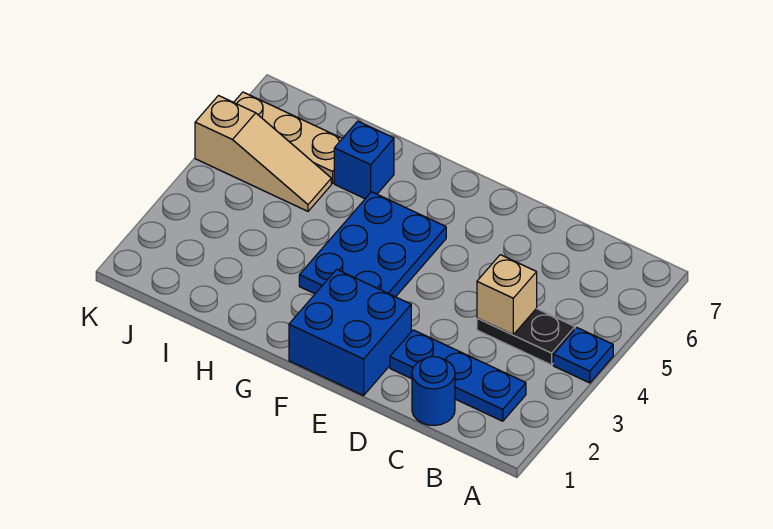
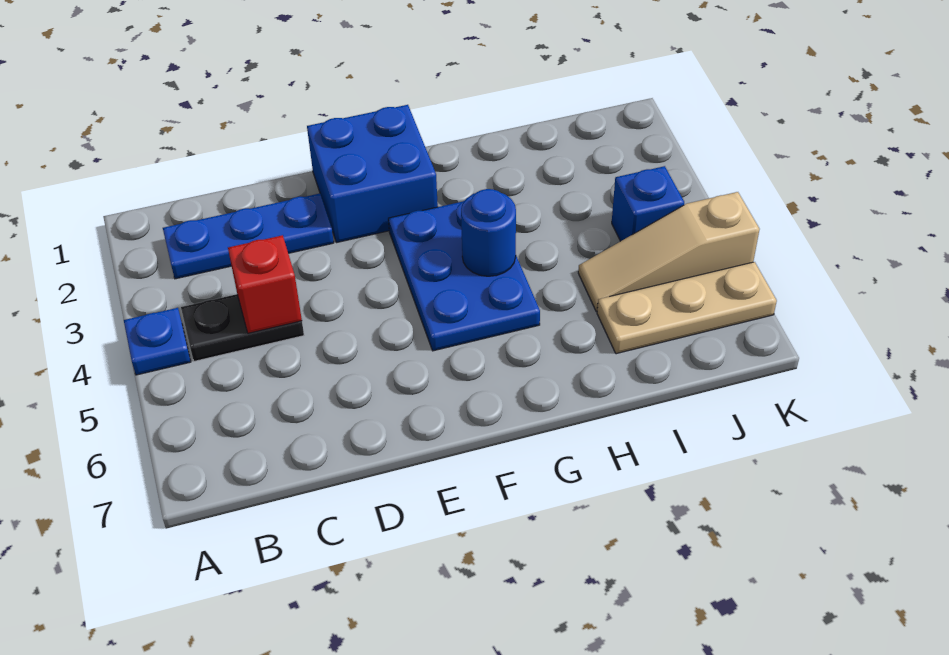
blue 1x1 round brick [412,357,455,426] -> blue 1x1 round brick moved to [461,189,516,276]
tan 1x1 brick [477,255,537,335] -> red 1x1 brick [228,235,302,333]
blue 1x1 brick [334,121,394,199] -> blue 1x1 brick moved to [612,166,684,241]

